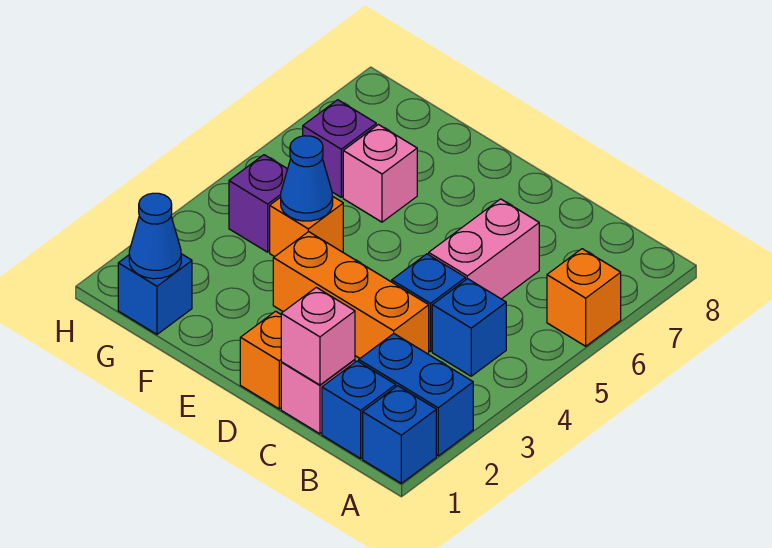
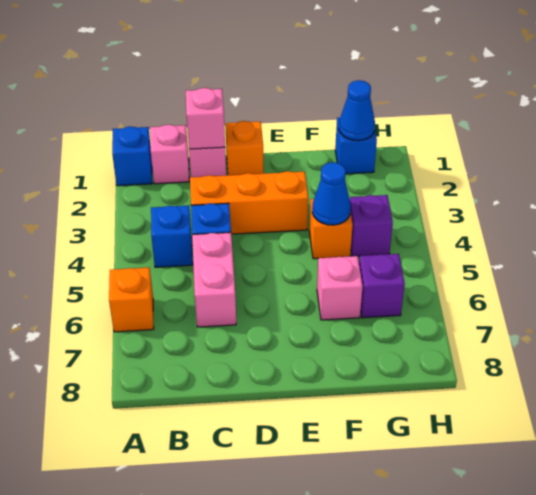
blue 1x2 brick [359,334,473,456] -> none
blue 1x1 brick [322,361,396,458] -> pink 1x1 brick [150,125,189,184]

